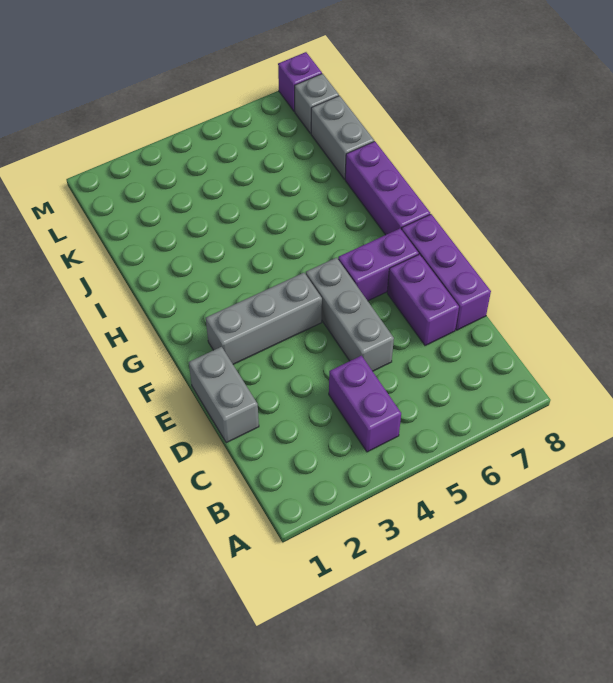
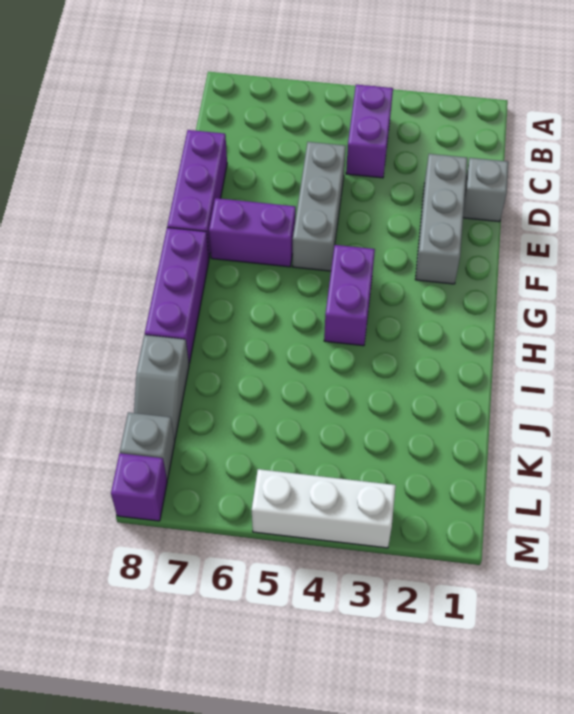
grey 1x2 brick [189,347,259,443] -> grey 1x1 brick [463,158,508,222]
purple 1x2 brick [387,254,459,346] -> purple 1x2 brick moved to [324,245,375,346]
grey 1x3 brick [206,273,322,364] -> grey 1x3 brick turned to [415,154,467,284]
grey 1x2 brick [311,96,374,179] -> grey 1x2 slope [134,335,189,440]
none -> white 1x3 brick [252,469,396,548]

